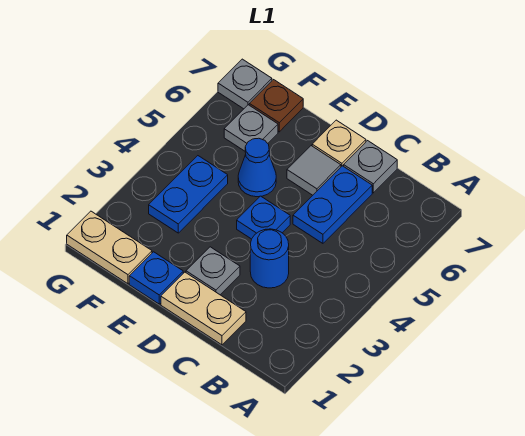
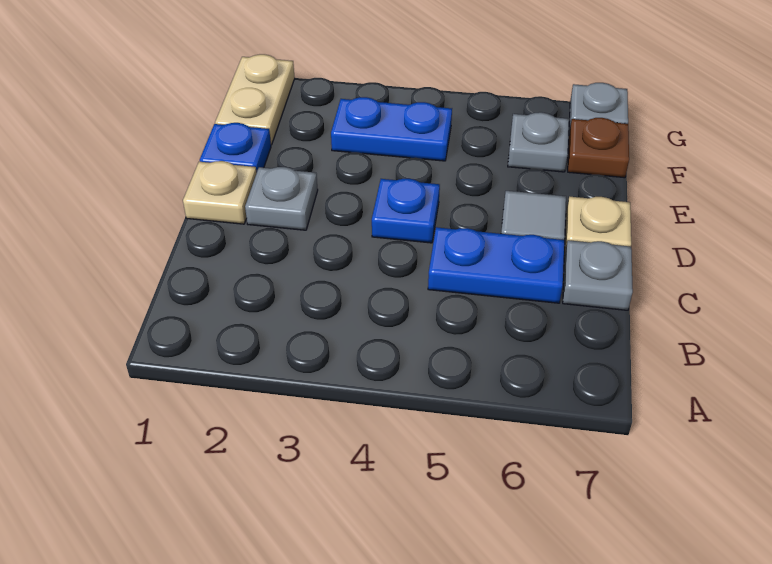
tan 1x2 plate [161,272,246,345] -> tan 1x1 plate [183,161,257,224]
blue 1x1 round brick [250,229,289,288] -> none
blue 1x1 cone [238,138,276,197] -> none

